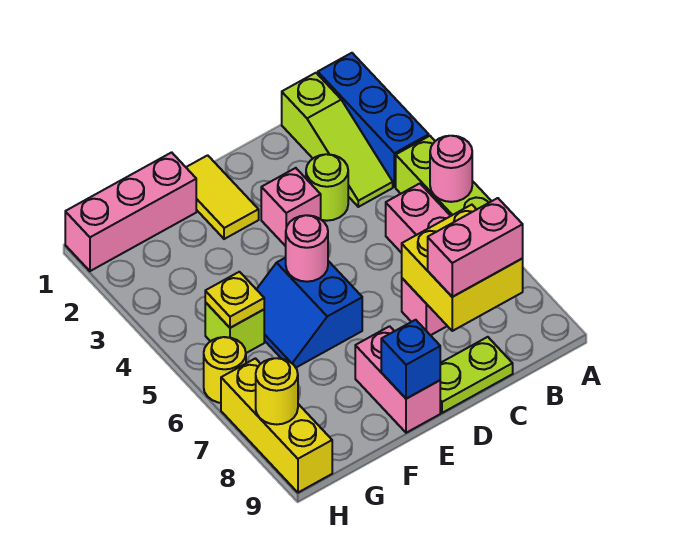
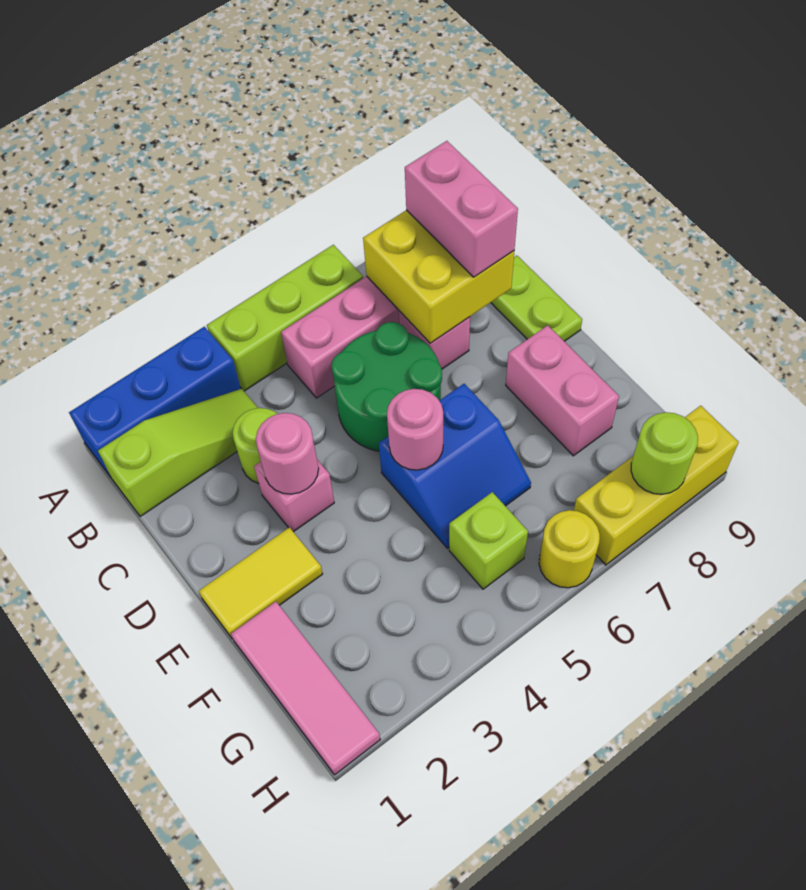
pink 1x1 round brick [430,136,472,202] -> pink 1x1 round brick moved to [256,413,319,494]
none -> green 2x2 round brick [332,322,442,451]
pink 1x2 brick [355,326,440,433] -> pink 1x2 brick turned to [506,325,619,456]
blue 1x1 brick [381,320,440,399] -> none
pink 1x3 brick [65,152,196,271] -> pink 1x3 tile [231,602,380,775]
yellow 1x1 plate [205,272,264,328] -> none
yellow 1x1 round brick [256,358,298,424] -> lime 1x1 round brick [631,412,698,494]

